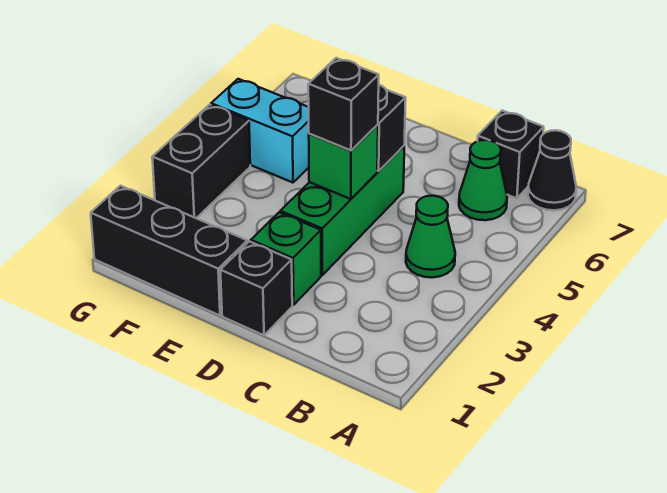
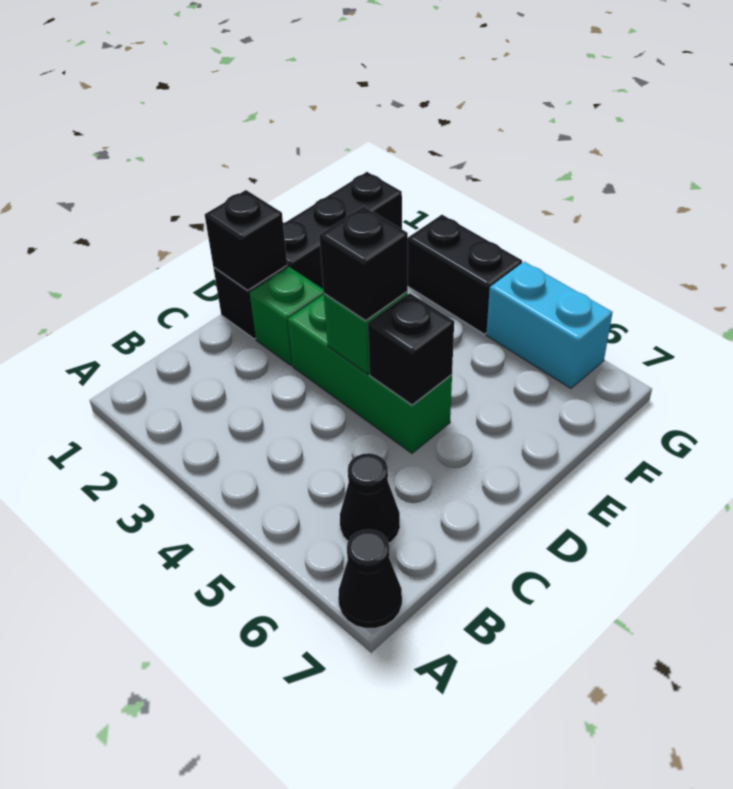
green 1x1 cone [406,196,455,278] -> none
green 1x1 cone [459,140,507,220] -> black 1x1 cone [340,453,400,543]
black 1x1 brick [478,111,544,198] -> black 1x1 brick moved to [205,190,287,291]
cyan 1x2 brick [211,79,309,183] -> cyan 1x2 brick turned to [486,262,613,388]

